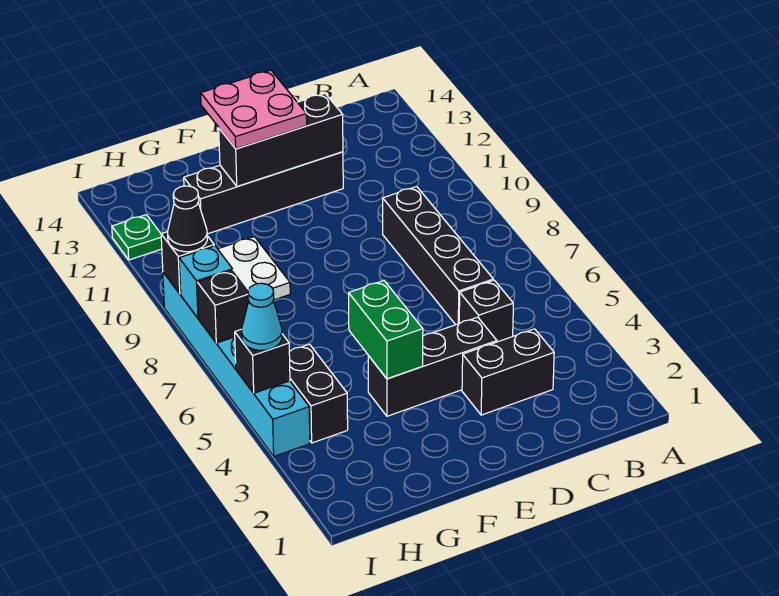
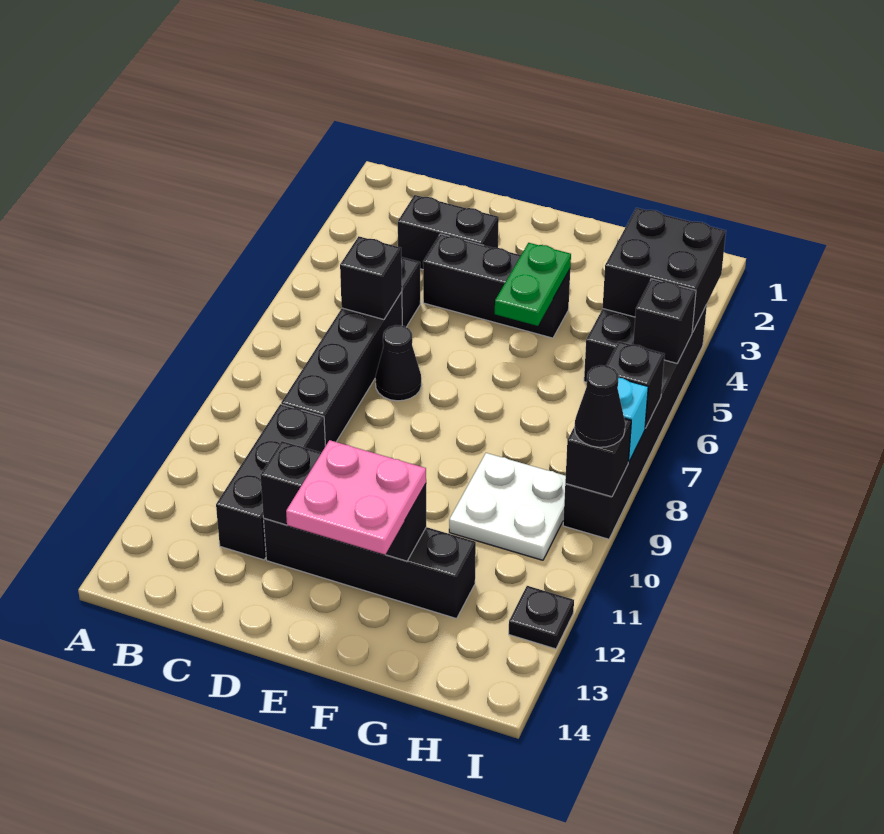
none -> black 1x1 brick [340,236,402,319]
none -> black 1x3 brick [216,404,325,560]
none -> black 1x1 cone [375,325,421,401]
green 1x2 brick [349,281,423,379] -> green 1x2 plate [495,243,571,326]
none -> black 2x2 brick [603,208,726,332]
cyan 1x6 brick [163,272,310,456] -> black 1x6 brick [563,305,707,539]
cyan 1x1 cone [242,283,282,350] -> none
green 1x1 plate [112,215,162,260] -> black 1x1 plate [509,586,574,649]

